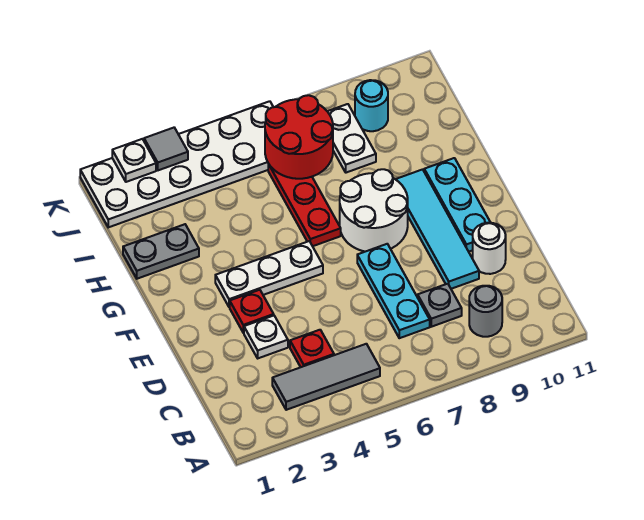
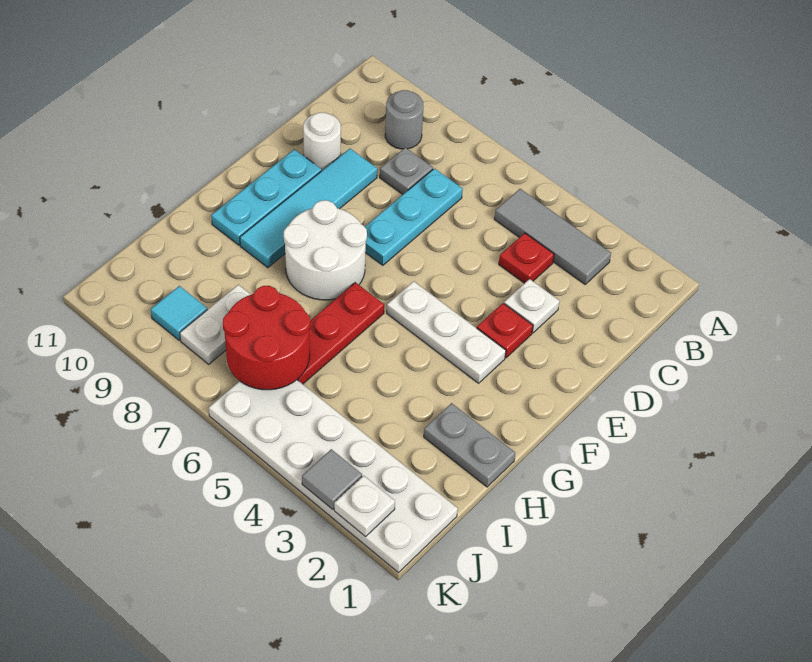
cyan 1x1 round brick [355,80,388,131] -> cyan 1x1 tile [151,286,207,340]

